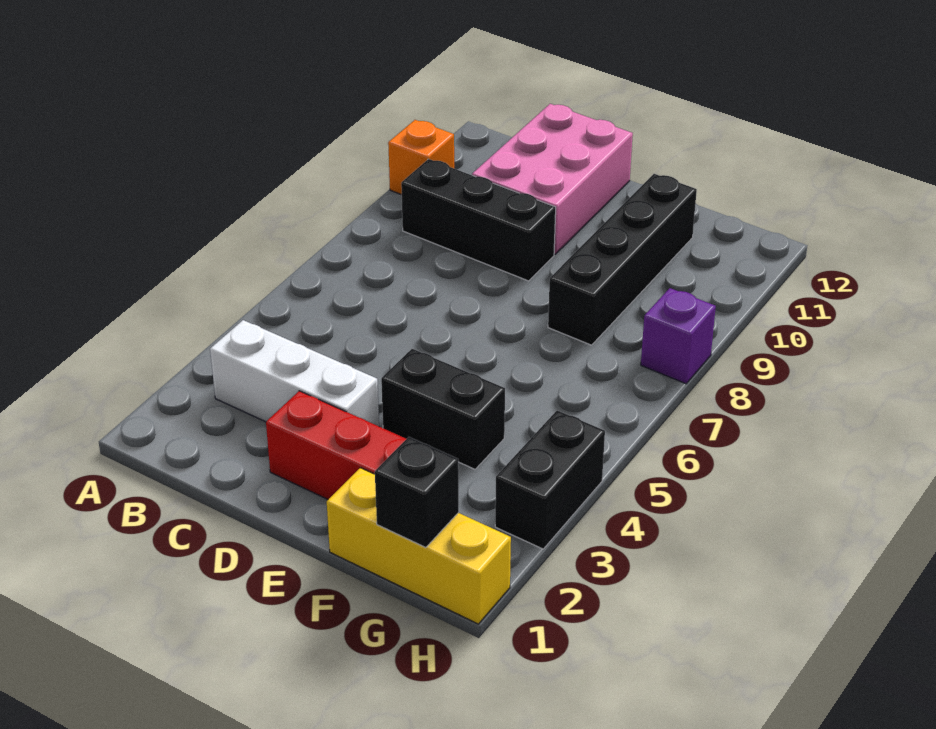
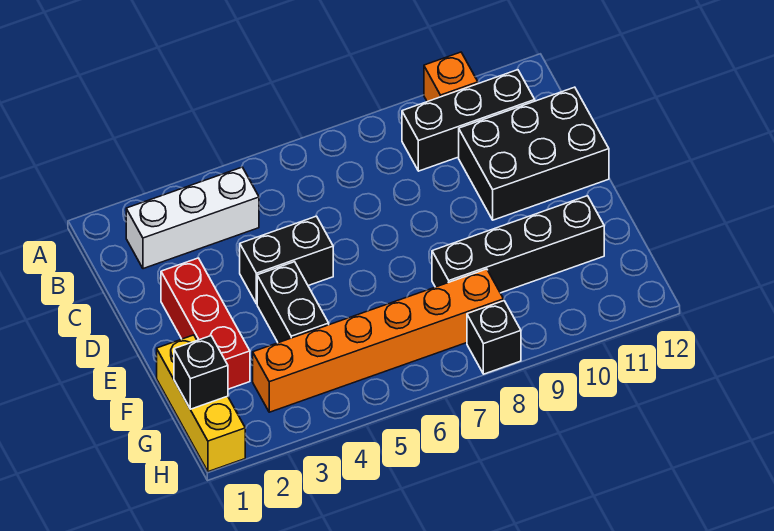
white 1x3 brick [210,320,379,426] -> white 1x3 brick turned to [126,167,259,269]
black 1x3 brick [401,159,556,281] -> black 1x3 brick turned to [402,70,535,171]
pink 2x3 brick [472,104,633,254] -> black 2x3 brick [459,87,609,220]
none -> orange 1x6 brick [253,269,504,412]
black 1x2 brick [495,410,605,549] -> black 1x2 brick moved to [240,216,333,304]
purple 1x1 brick [641,288,716,384] -> black 1x1 brick [467,301,521,374]

